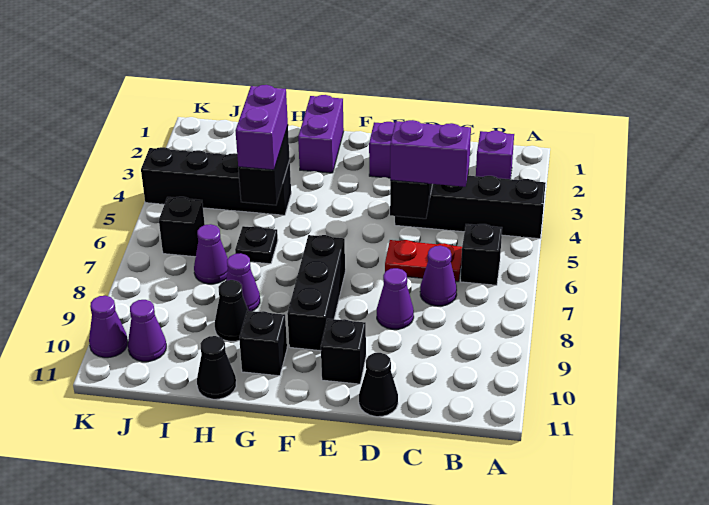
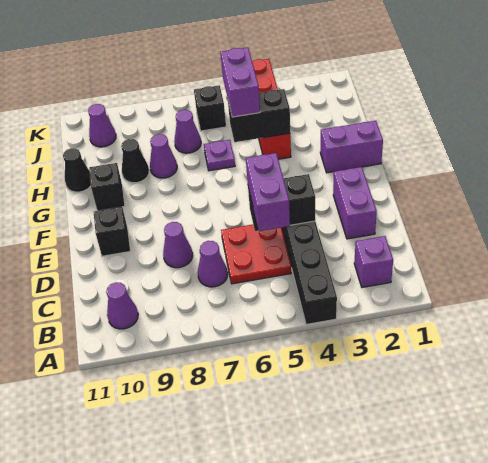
black 1x1 brick [461,224,502,285] -> none
red 1x2 plate [385,240,462,282] -> red 2x2 plate [221,225,291,284]
black 1x1 cone [359,353,398,417] -> none
black 1x3 brick [287,235,345,351] -> none
black 1x4 brick [141,147,291,215] -> red 1x4 brick [252,59,291,159]
purple 1x2 brick [236,85,288,170] -> purple 1x2 brick turned to [220,47,260,117]
black 1x1 plate [235,226,278,264] -> purple 1x1 plate [204,140,235,171]
purple 1x1 cone [89,296,128,358] -> purple 1x1 cone moved to [106,282,138,329]

